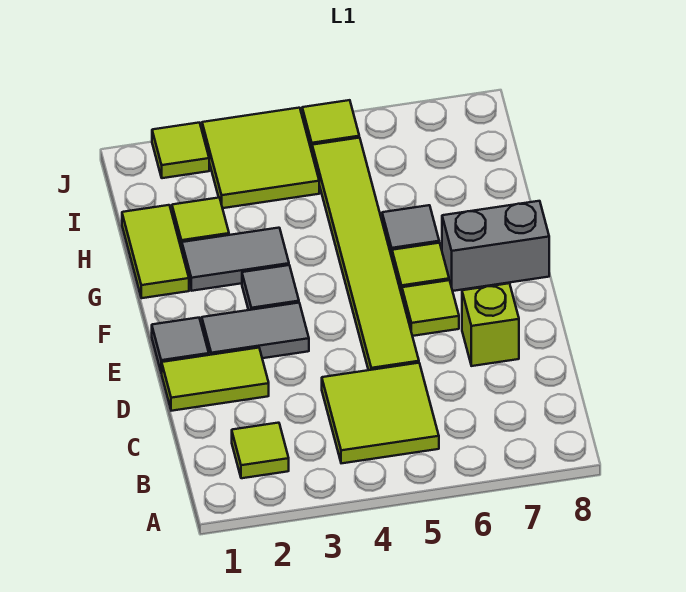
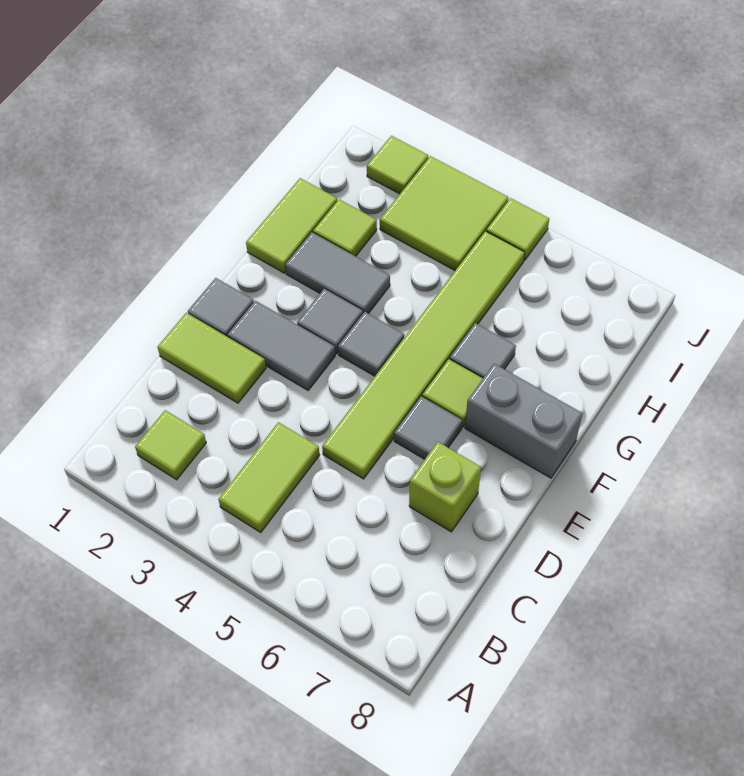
lime 2x2 tile [322,363,439,463] -> lime 1x2 tile [218,422,320,532]
lime 1x1 tile [402,280,459,336] -> grey 1x1 tile [394,396,462,459]
none -> grey 1x1 tile [338,312,404,376]

